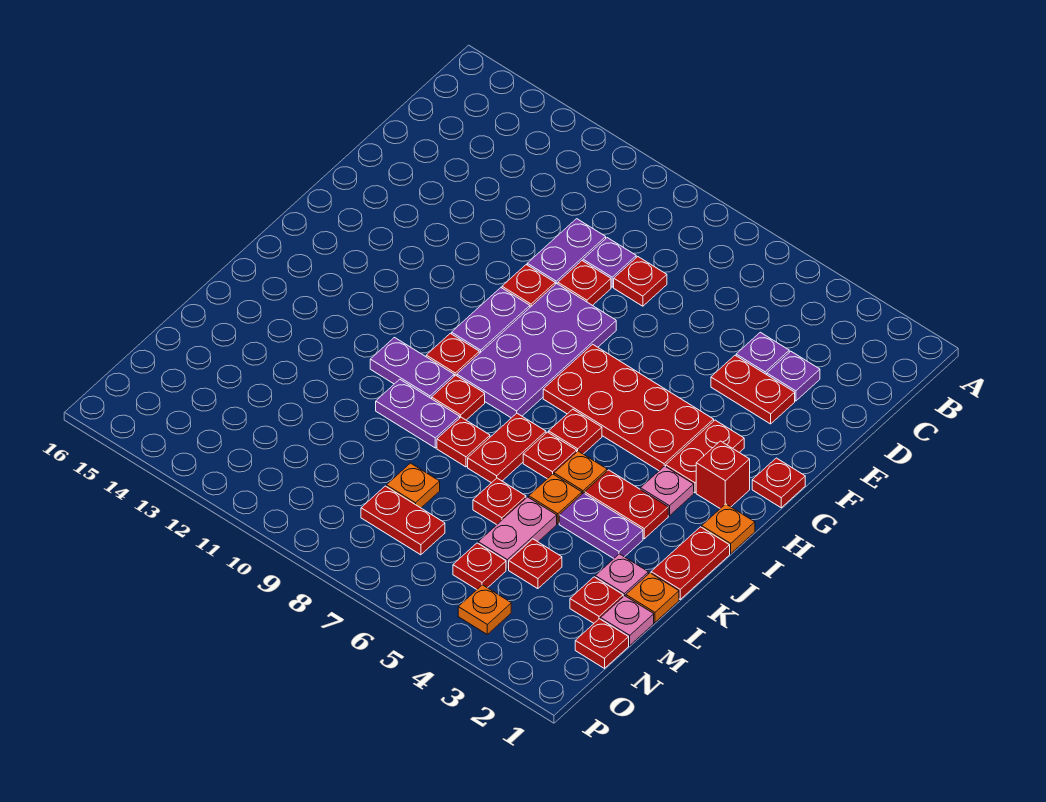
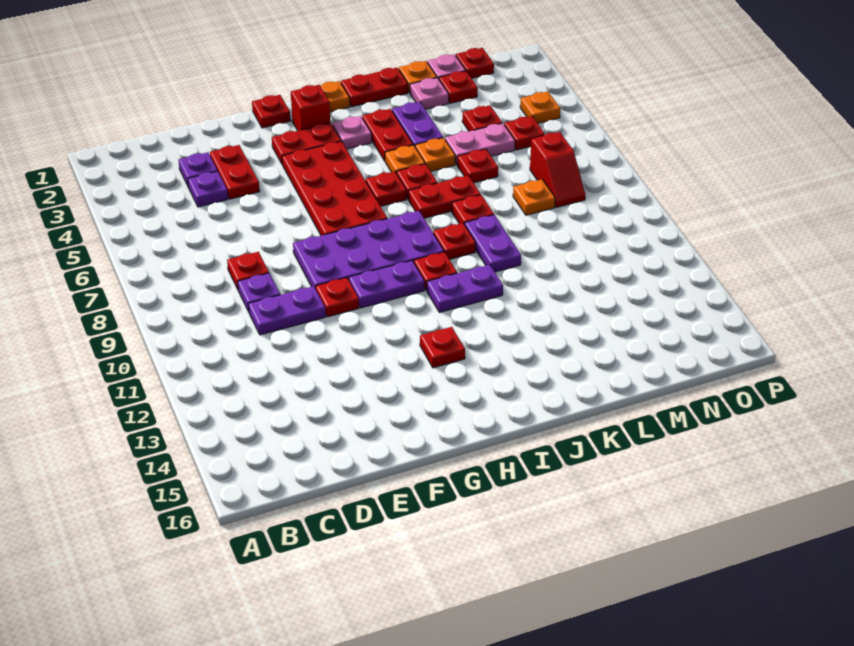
red 1x1 plate [558,261,611,306] -> red 1x1 plate moved to [420,327,465,368]
purple 1x2 plate [370,338,454,399] -> purple 1x2 plate turned to [427,265,503,312]
red 1x2 plate [361,486,445,555] -> red 1x2 slope [530,132,585,207]

